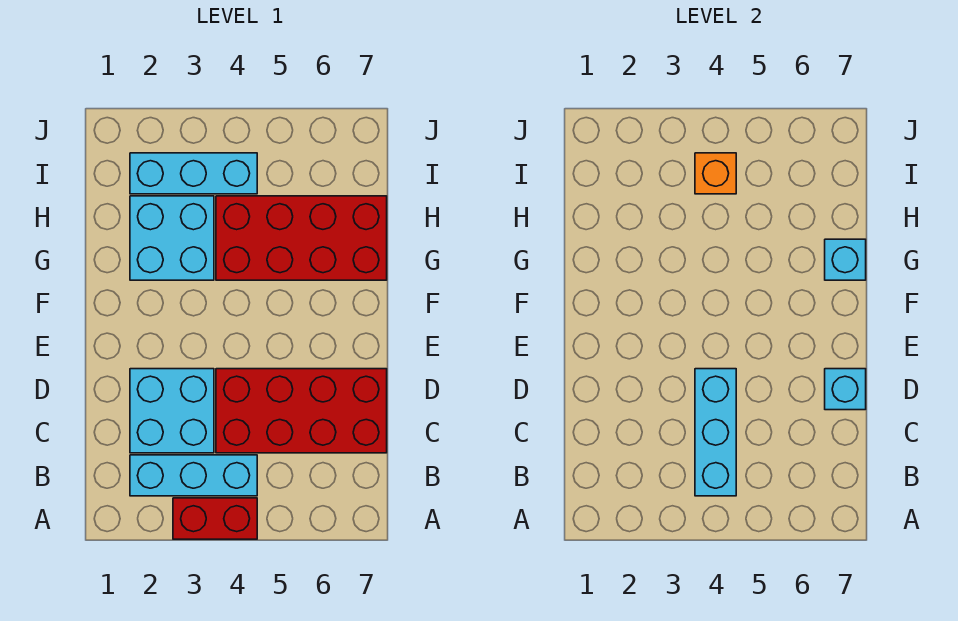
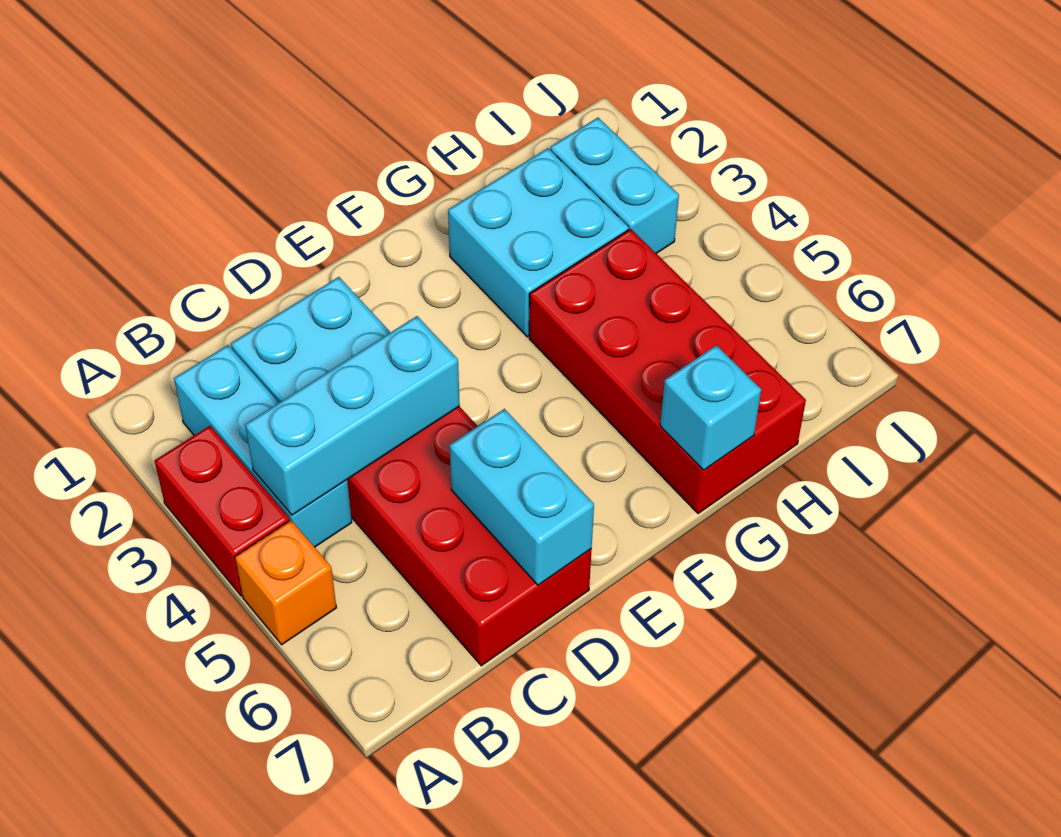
cyan 1x1 brick [825,369,866,410] -> cyan 1x2 brick [450,409,594,585]
cyan 1x3 brick [130,153,257,194] -> cyan 1x2 brick [550,118,679,254]
orange 1x1 brick [695,153,736,194] -> orange 1x1 brick moved to [235,520,336,645]

